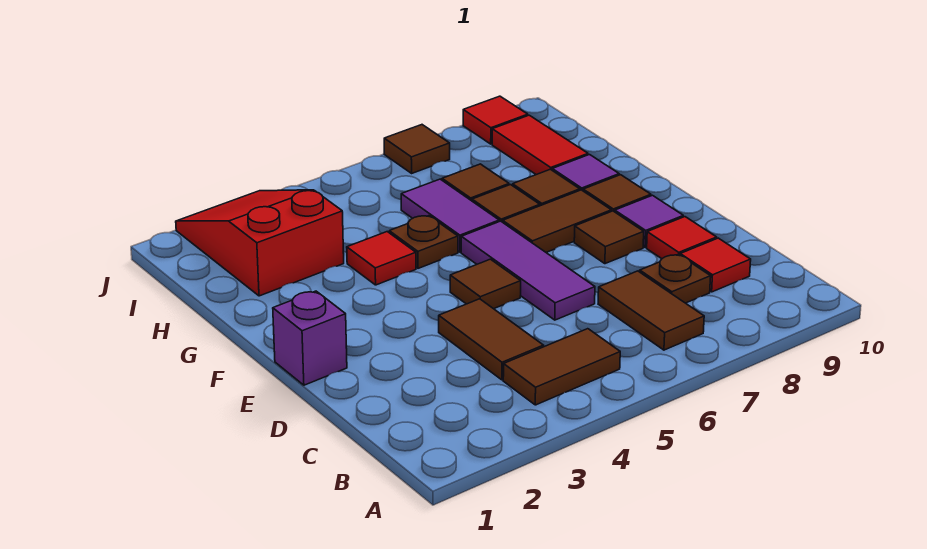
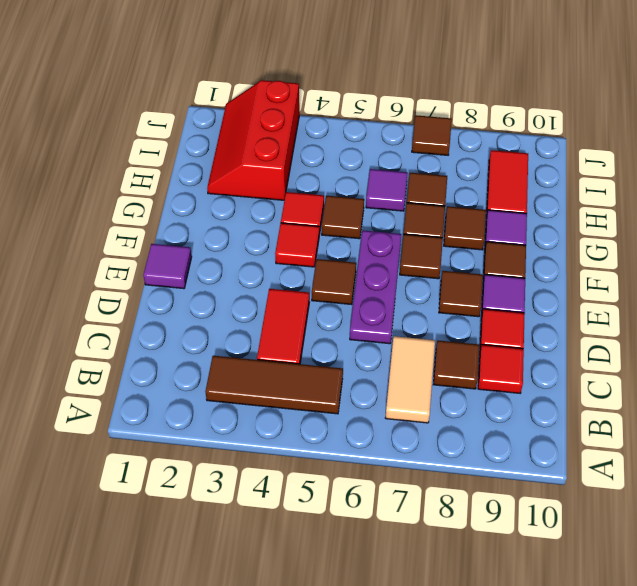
brown 1x2 tile [503,329,620,405] -> brown 1x3 tile [205,356,343,414]
brown 1x2 tile [598,271,704,350] -> tan 1x2 tile [385,336,435,423]
brown 1x2 tile [439,299,543,380] -> red 1x2 tile [257,289,309,364]
brown 1x1 plate [640,254,711,303] -> brown 1x1 tile [433,341,479,389]
purple 1x3 tile [461,221,595,320] -> purple 1x3 plate [350,230,401,344]
purple 1x1 brick [273,291,347,385] -> purple 1x1 tile [143,244,192,289]
brown 1x2 tile [503,190,611,252] -> brown 1x1 tile [400,234,443,279]
brown 1x1 plate [389,216,458,268] -> brown 1x1 tile [322,196,364,239]
purple 1x2 tile [401,179,499,252] -> purple 1x1 tile [366,169,408,211]
red 2x3 slope [176,190,344,296] -> red 2x3 slope turned to [207,80,299,200]
red 1x1 tile [463,96,528,144] -> red 1x1 tile moved to [275,223,319,267]

